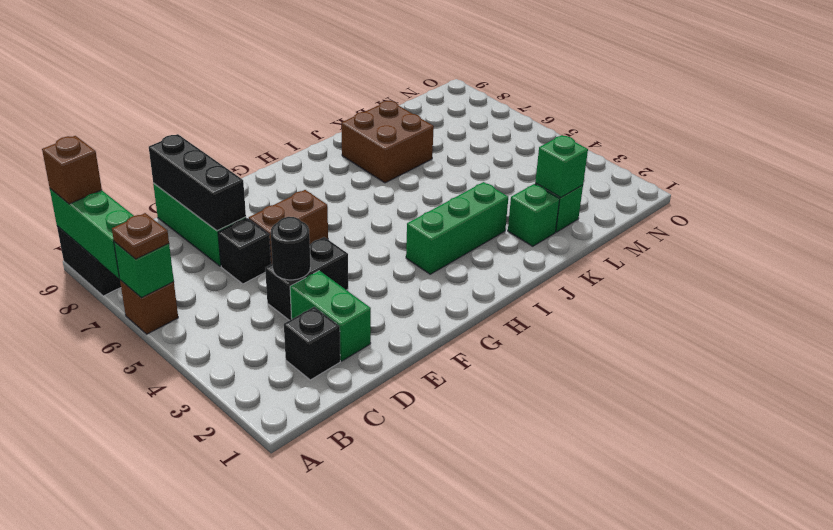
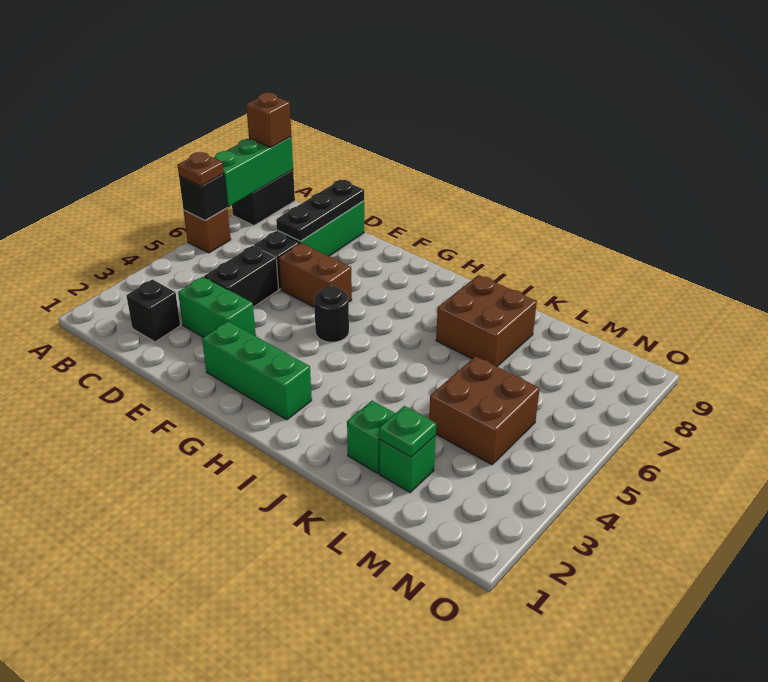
green 1x1 brick [114,242,174,298] -> black 1x1 brick [179,174,227,220]
green 1x2 brick [290,271,371,361] -> green 1x2 brick turned to [178,277,256,337]
black 1x2 brick [265,237,348,320] -> black 1x2 brick turned to [204,246,278,307]
black 1x1 round brick [271,217,310,280] -> black 1x1 round brick moved to [314,286,349,342]
black 1x3 brick [149,134,246,231] -> black 1x3 plate [276,180,364,241]
green 1x3 brick [406,182,508,274] -> green 1x3 brick moved to [202,321,312,420]
green 1x1 brick [535,135,588,198] -> green 1x1 plate [379,406,436,457]
none -> brown 2x2 brick [429,356,540,465]

